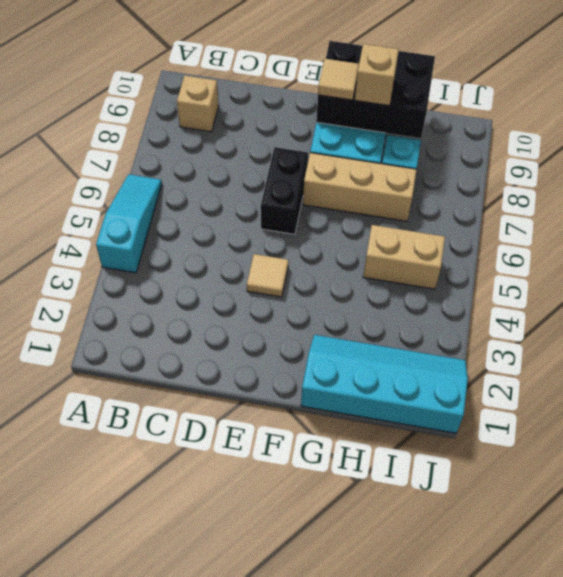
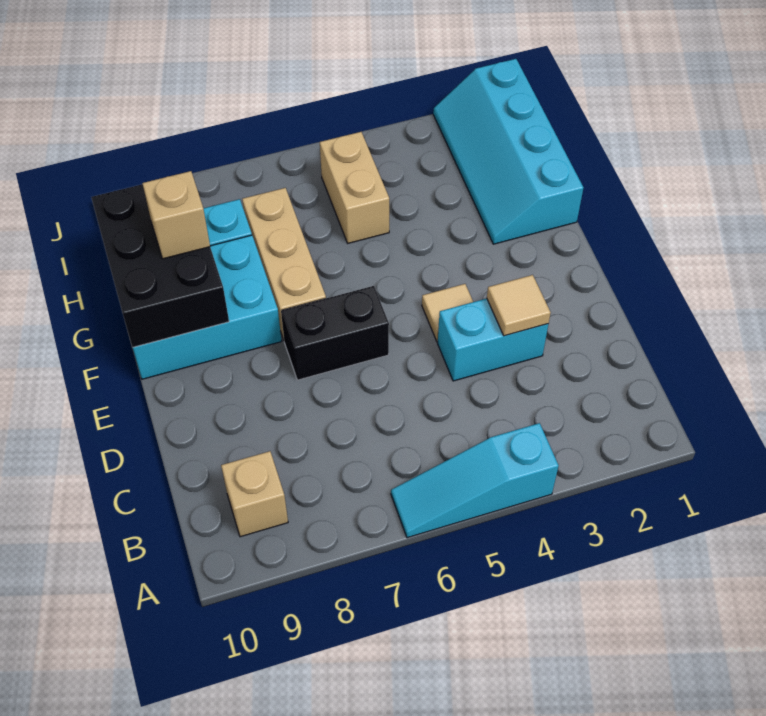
none -> cyan 1x2 brick [438,299,548,381]
tan 1x1 tile [318,59,359,100] -> tan 1x1 tile moved to [487,275,551,336]

